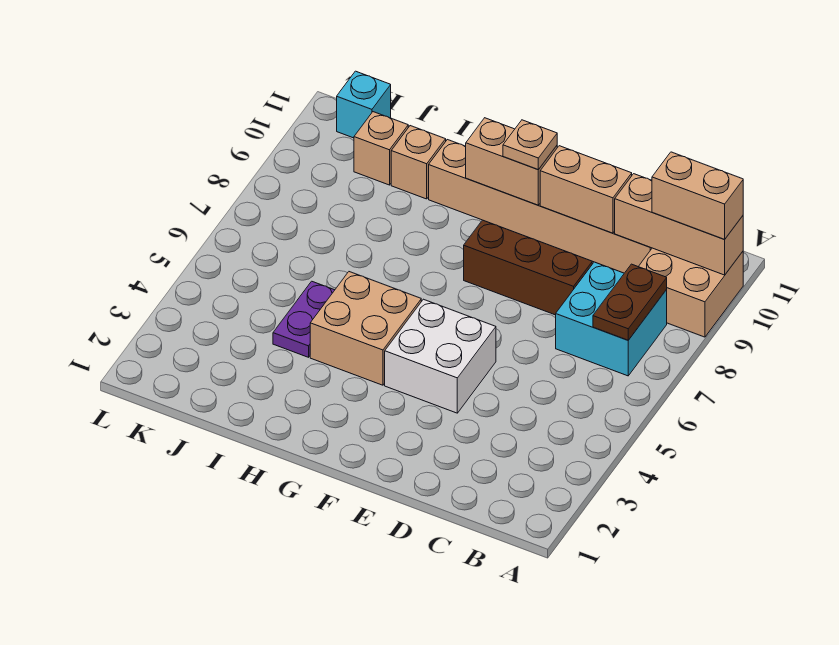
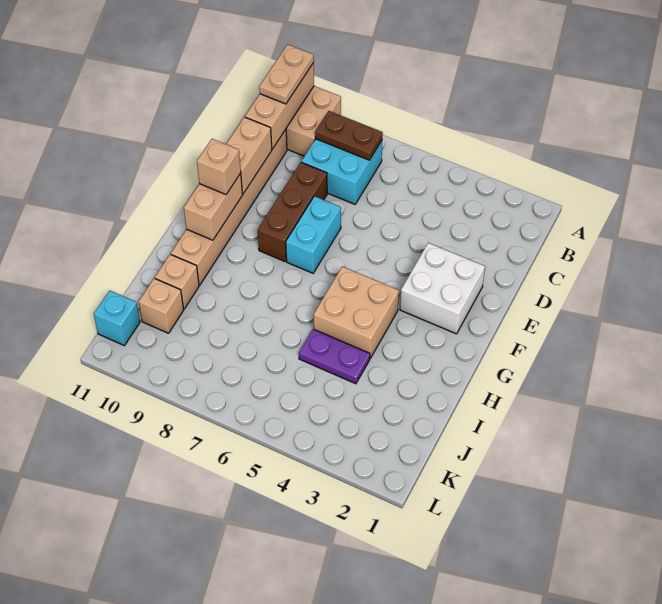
tan 1x2 brick [652,152,743,239] -> tan 1x2 plate [259,44,314,104]
white 2x2 brick [385,299,496,413] -> white 2x2 brick moved to [400,243,485,334]
none -> cyan 1x2 brick [286,196,341,273]
tan 1x1 plate [503,120,557,170] -> tan 1x1 brick [197,139,241,194]

